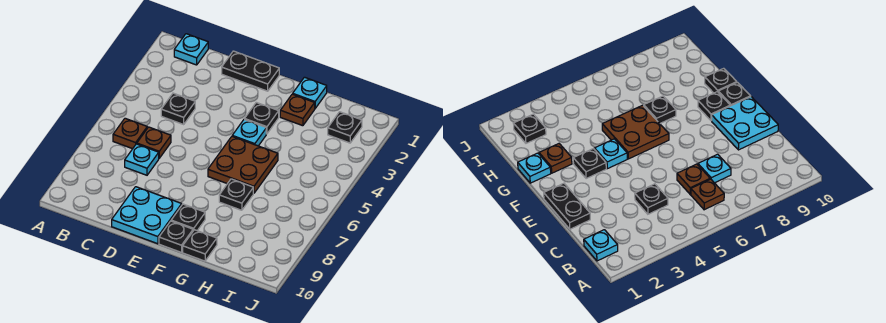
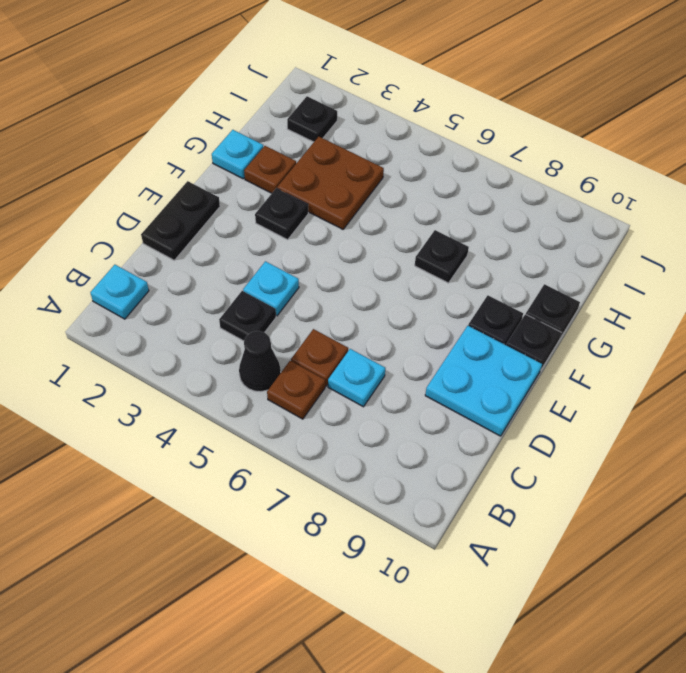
none -> black 1x1 cone [239,331,281,392]
cyan 1x1 plate [232,119,266,146] -> cyan 1x1 plate moved to [243,261,299,316]
brown 2x2 plate [208,137,278,193] -> brown 2x2 plate moved to [277,137,384,229]

